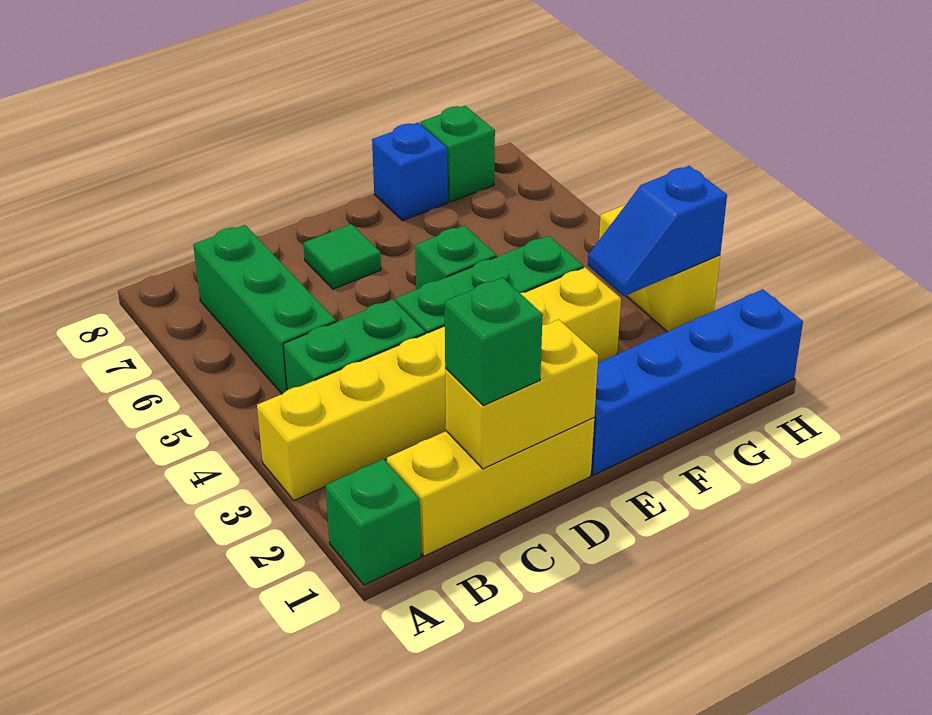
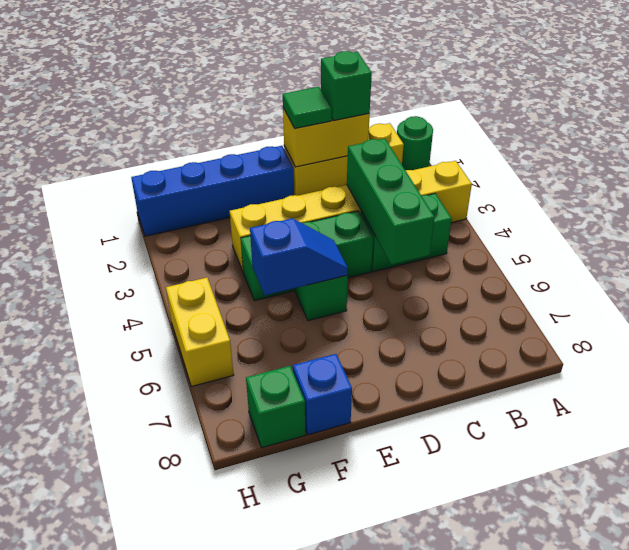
green 1x1 brick [326,459,421,585] -> green 1x1 round brick [397,116,433,170]
green 1x3 brick [193,225,336,394] -> green 1x3 brick moved to [347,139,434,264]
green 1x1 tile [303,224,381,289] -> green 1x1 tile moved to [283,87,332,128]
blue 1x2 slope [588,166,727,296] -> blue 1x2 slope moved to [250,218,348,295]
yellow 1x2 brick [599,202,720,332] -> yellow 1x2 brick moved to [166,278,234,386]

